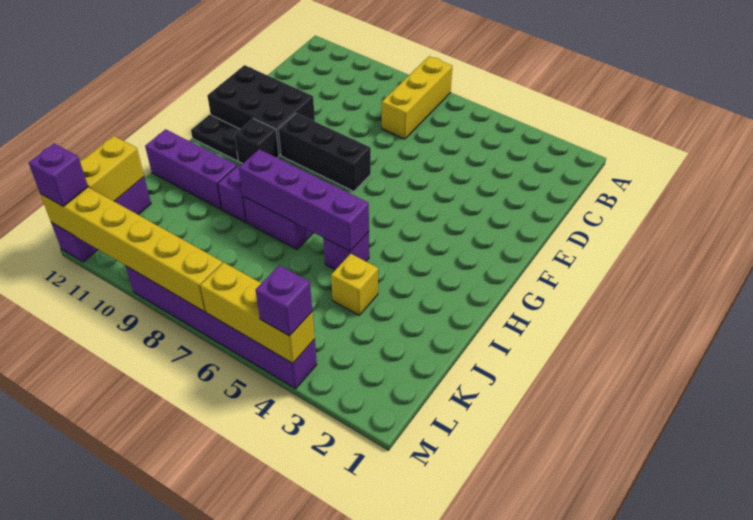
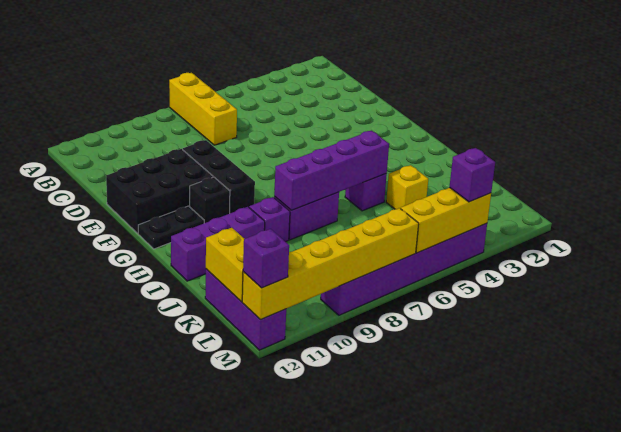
black 1x3 brick [278,113,371,191] -> black 1x3 brick turned to [183,140,255,213]

